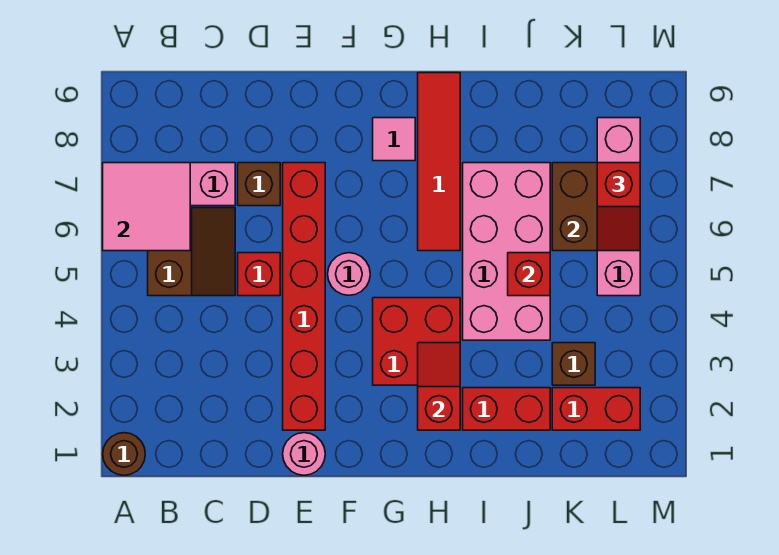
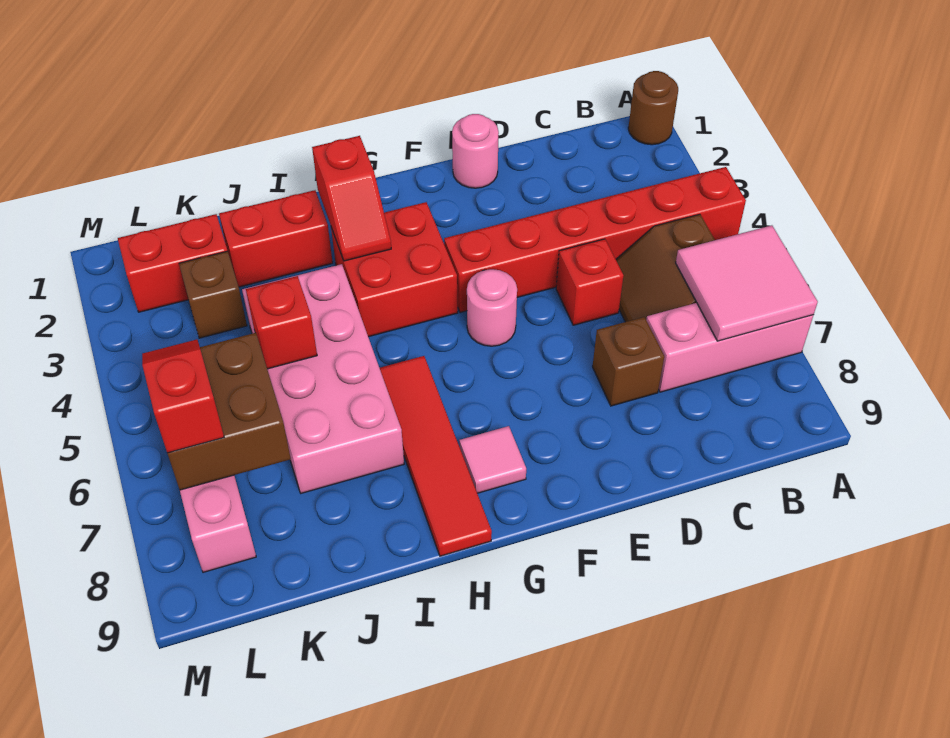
red 1x6 brick [283,163,325,430] -> red 1x6 brick turned to [444,167,746,312]

